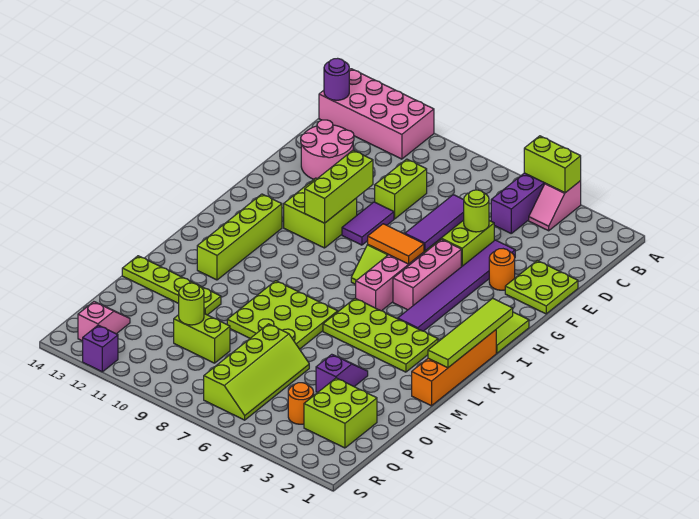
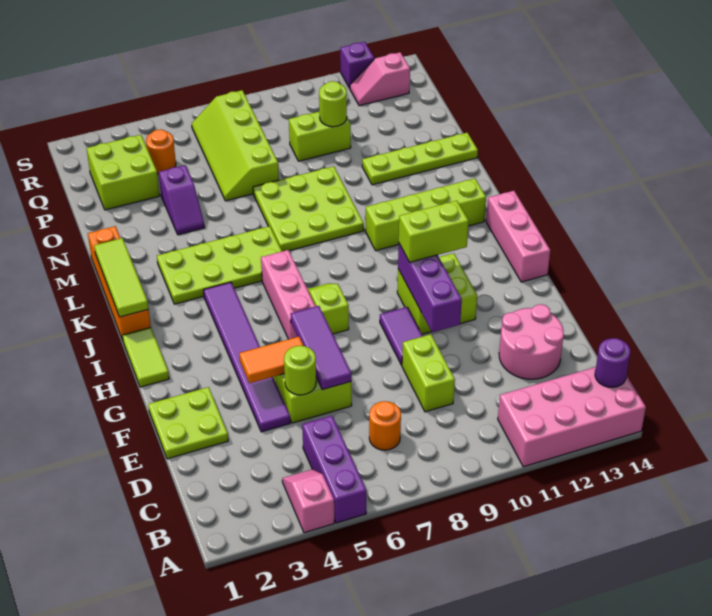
lime 1x2 brick [524,136,581,193] -> lime 1x2 brick moved to [399,201,469,262]
orange 1x1 round brick [489,249,515,290] -> orange 1x1 round brick moved to [369,401,401,450]
lime 1x3 brick [305,150,373,223] -> purple 1x3 brick [398,244,462,332]
pink 1x3 brick [393,240,461,310] -> pink 1x3 brick moved to [486,191,550,282]
orange 1x2 tile [368,224,424,264] -> orange 1x2 tile moved to [239,337,304,383]
lime 1x4 tile [428,298,513,368] -> lime 1x3 tile [94,238,149,317]
lime 1x4 brick [197,194,282,280] -> lime 1x4 brick turned to [365,178,486,251]
pink 1x2 slope [78,302,130,341] -> pink 1x2 slope turned to [350,52,410,106]

